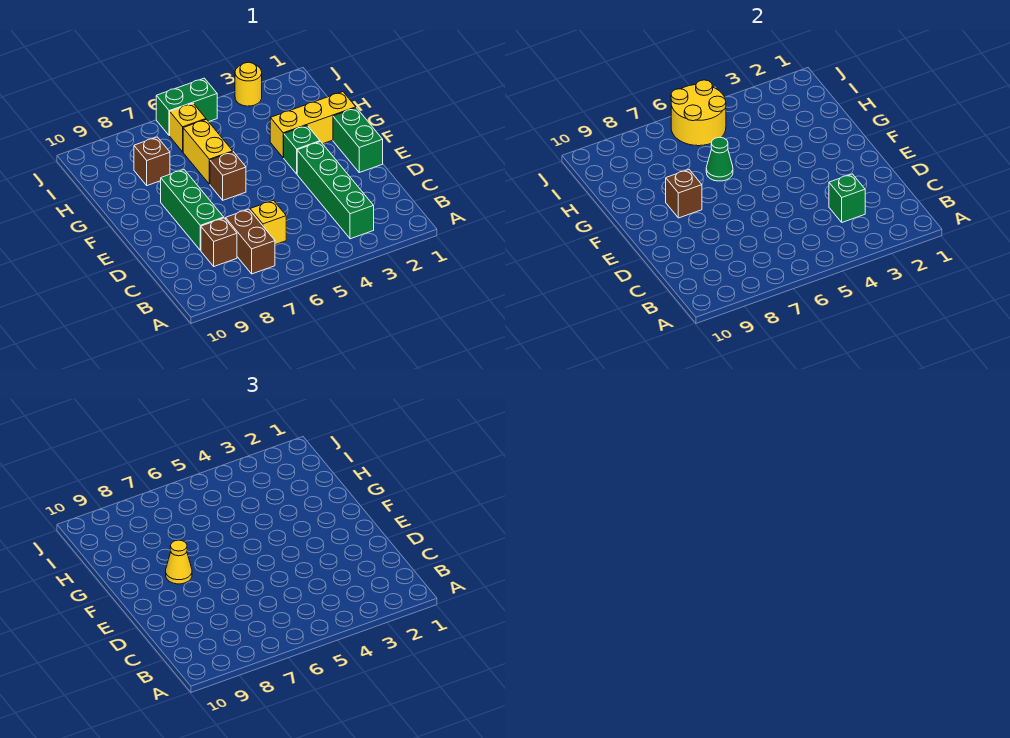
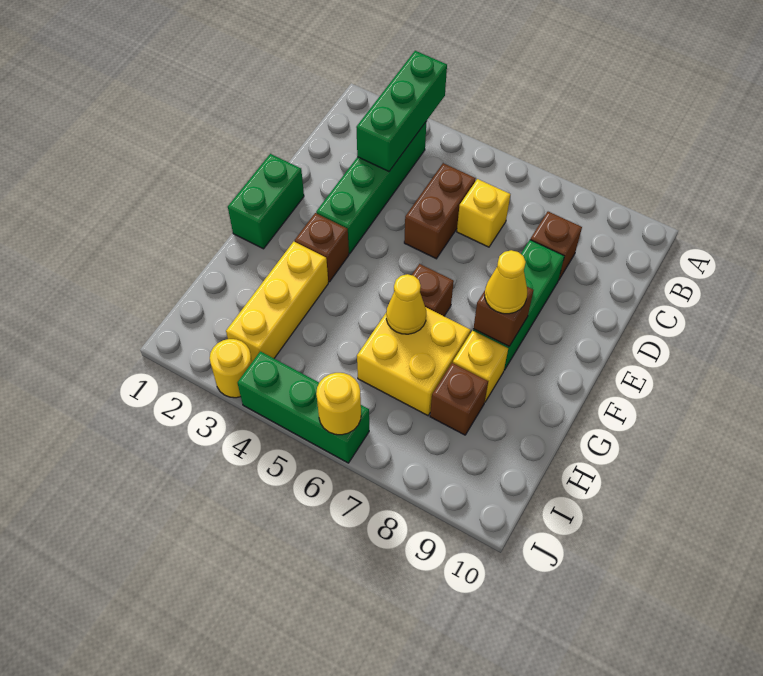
brown 1x2 brick [226,209,275,274] -> brown 1x2 brick moved to [404,163,476,259]
green 1x1 brick [829,174,865,222] -> green 1x3 brick [356,51,447,171]
green 1x1 brick [284,126,320,174] -> brown 1x1 brick [295,213,349,282]
yellow 1x3 brick [270,92,356,158] -> yellow 1x3 brick turned to [226,242,328,362]
yellow 1x2 brick [183,119,233,184] -> yellow 2x2 brick [357,307,470,415]
green 1x1 cone [706,137,733,181] -> yellow 1x1 cone [386,274,426,334]
yellow 2x2 round brick [671,80,726,146] -> yellow 1x1 round brick [316,373,361,435]
yellow 1x1 brick [170,103,206,152] -> yellow 1x1 brick moved to [453,331,508,402]
green 1x2 brick [156,78,217,136] -> green 1x3 brick [237,351,369,463]

